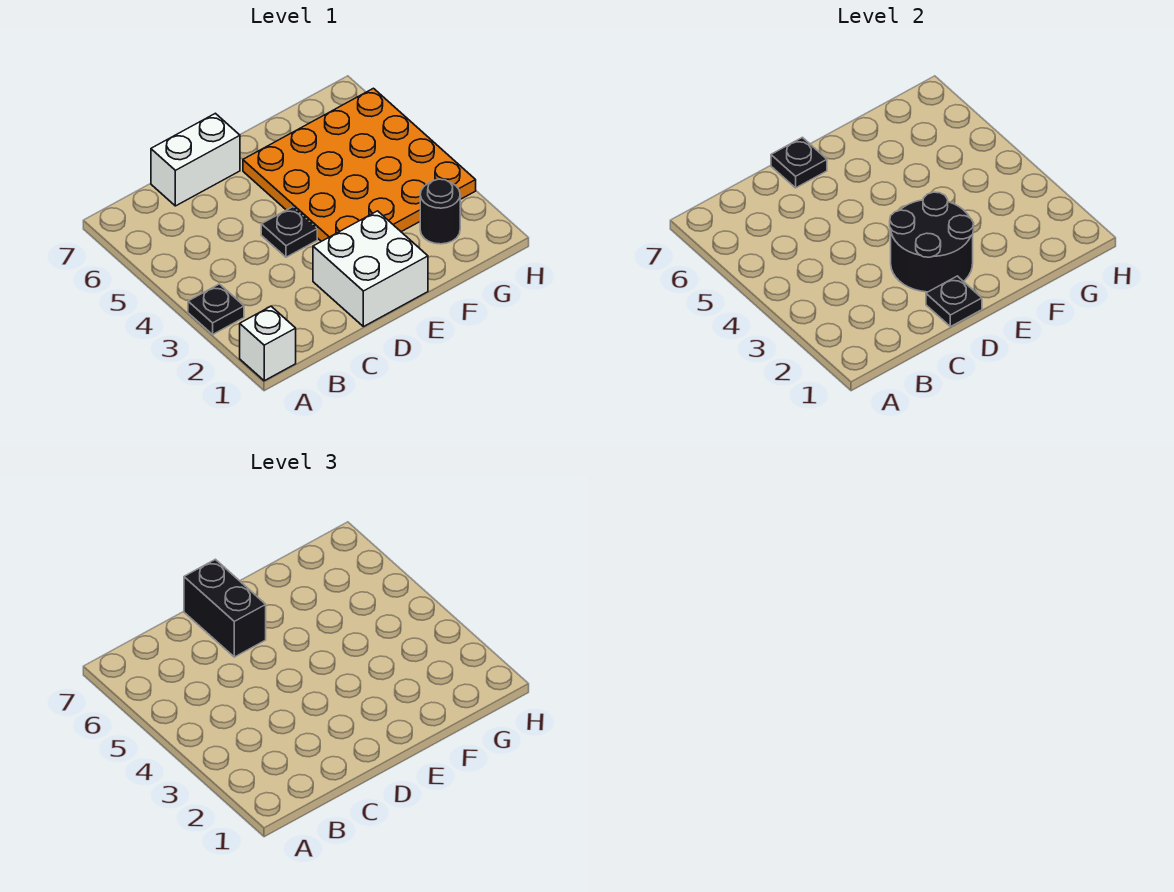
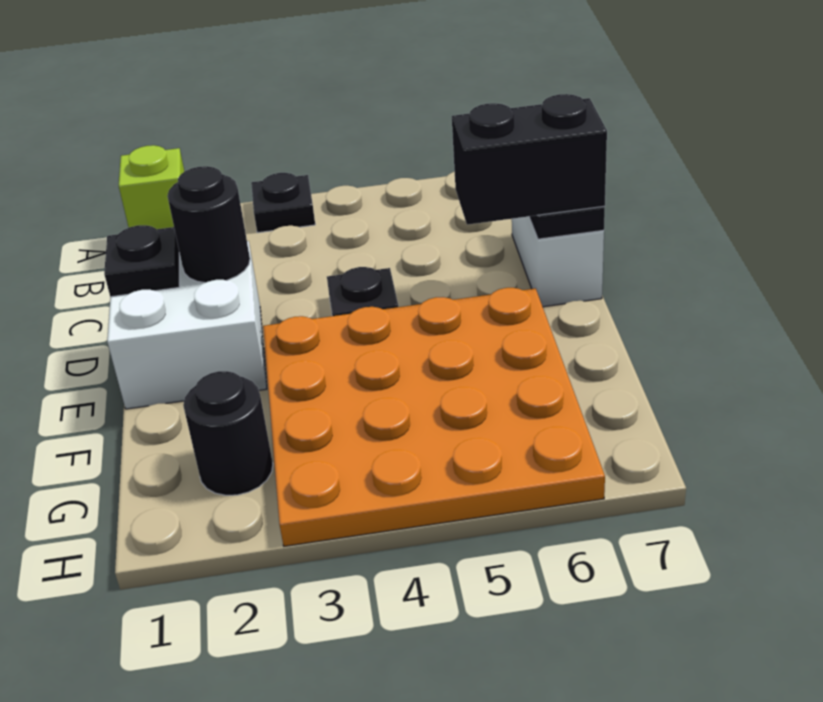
white 1x1 brick [240,306,296,381] -> lime 1x1 brick [119,145,184,229]
black 2x2 round brick [890,192,974,292] -> black 1x1 round brick [167,166,250,283]

